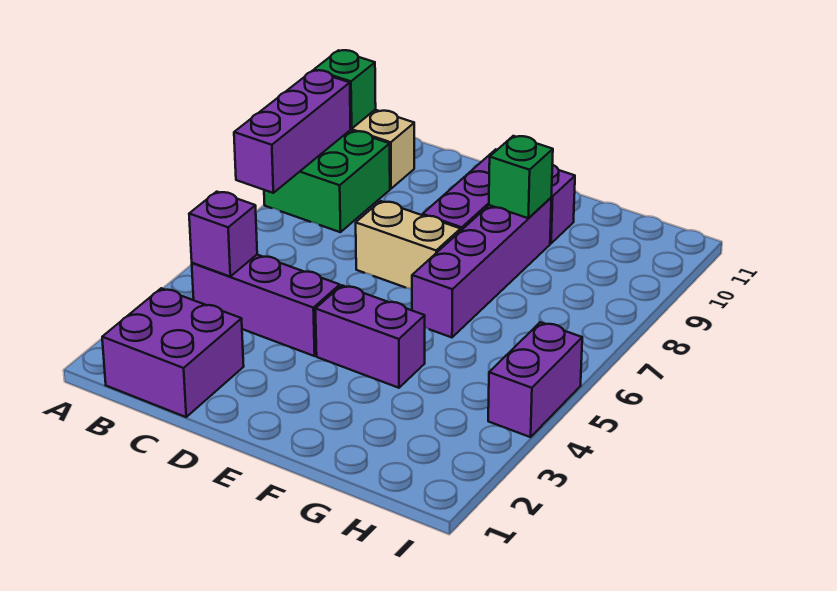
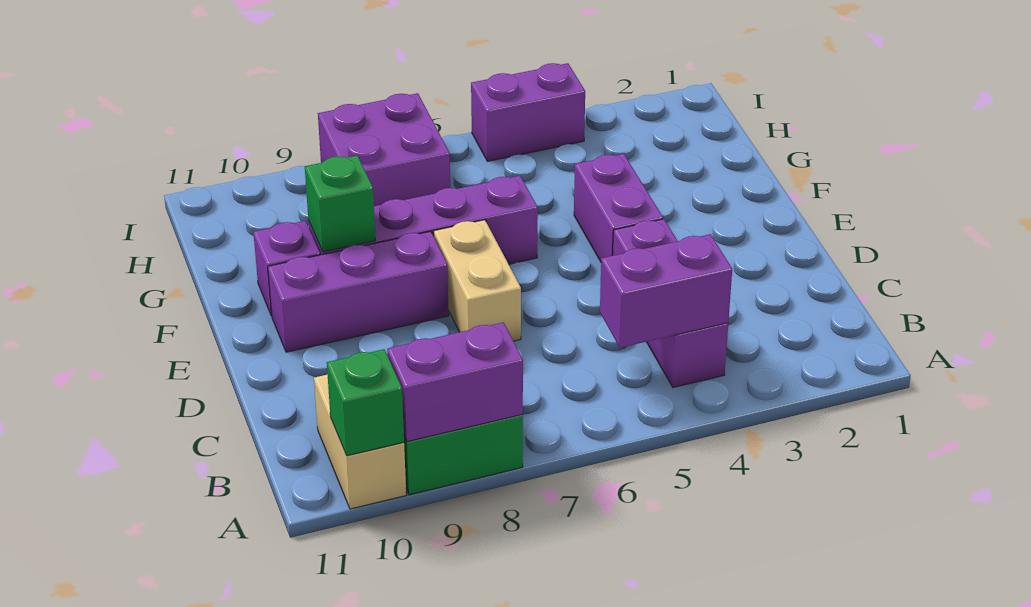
purple 1x3 brick [234,70,351,193] -> purple 1x2 brick [387,322,523,442]
purple 2x2 brick [102,288,244,417] -> purple 2x2 brick moved to [318,93,450,206]
purple 1x1 brick [189,192,257,276] -> purple 1x2 brick [600,234,732,348]

